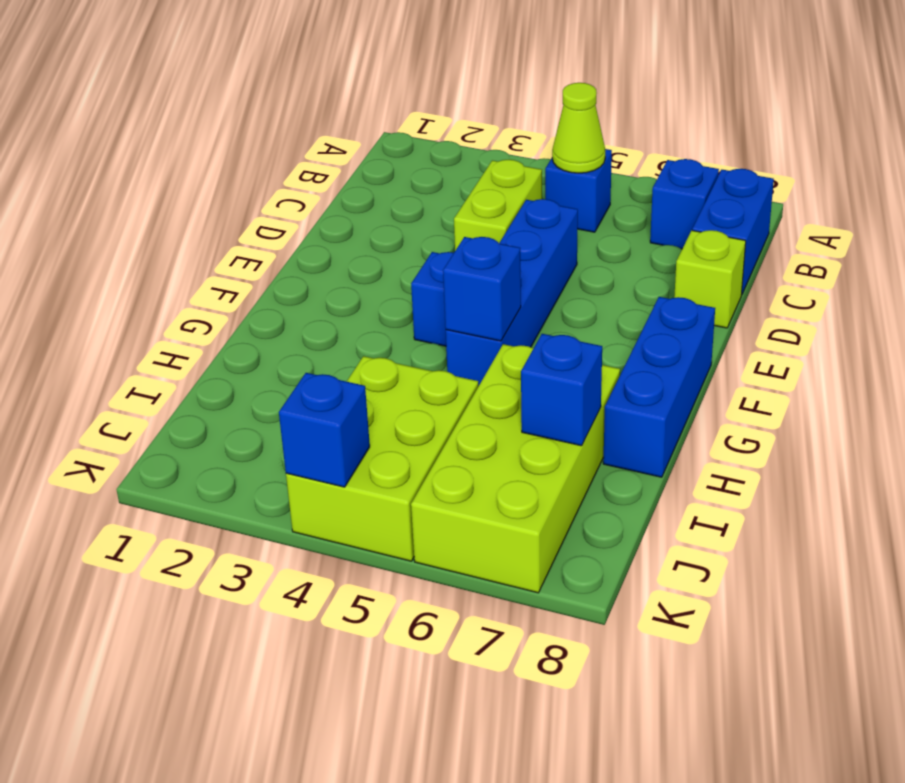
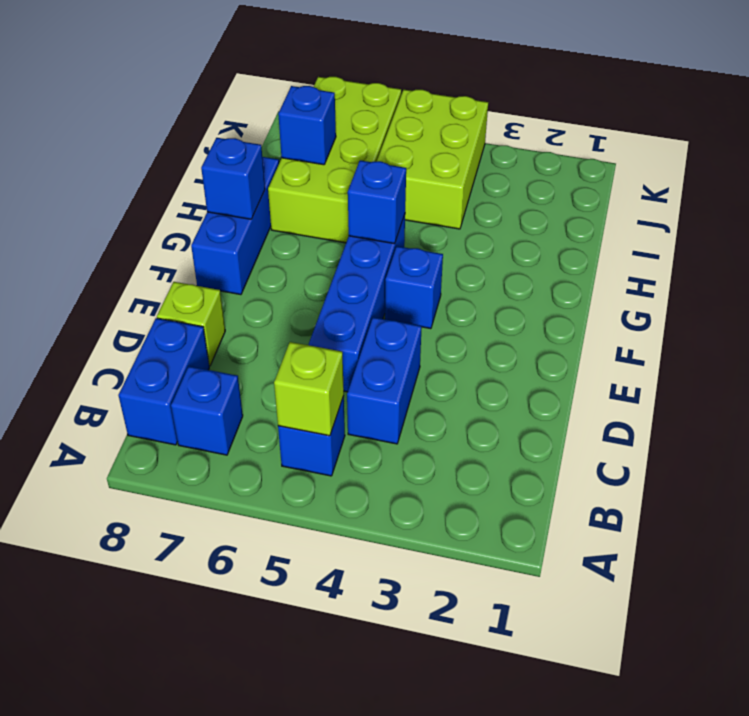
lime 1x1 cone [552,83,605,173] -> lime 1x1 brick [274,342,344,436]
lime 1x2 brick [454,160,542,251] -> blue 1x2 brick [347,317,422,444]
blue 1x1 brick [279,373,370,487] -> blue 1x1 brick moved to [201,138,265,219]

